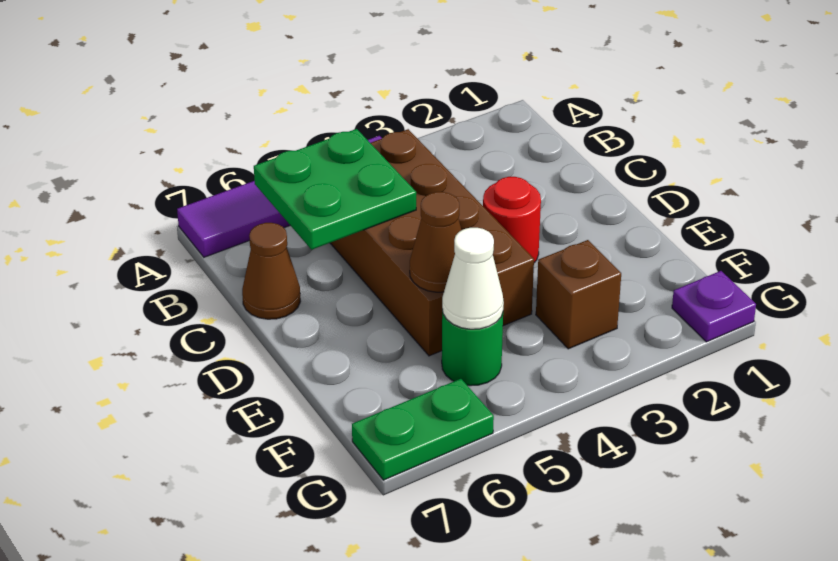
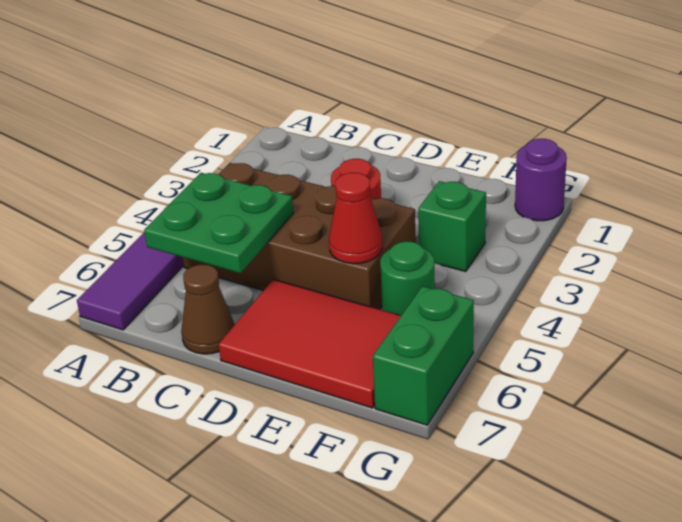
none -> red 2x3 tile [219,279,401,408]
brown 1x1 cone [410,192,461,292] -> red 1x1 cone [329,173,383,264]
brown 1x1 brick [536,240,621,349] -> green 1x1 brick [418,181,486,271]
white 1x1 cone [442,228,504,329] -> none
purple 1x1 plate [672,271,756,342] -> purple 1x1 round brick [515,139,567,221]
green 1x2 plate [352,379,494,480] -> green 1x2 brick [373,286,474,425]

